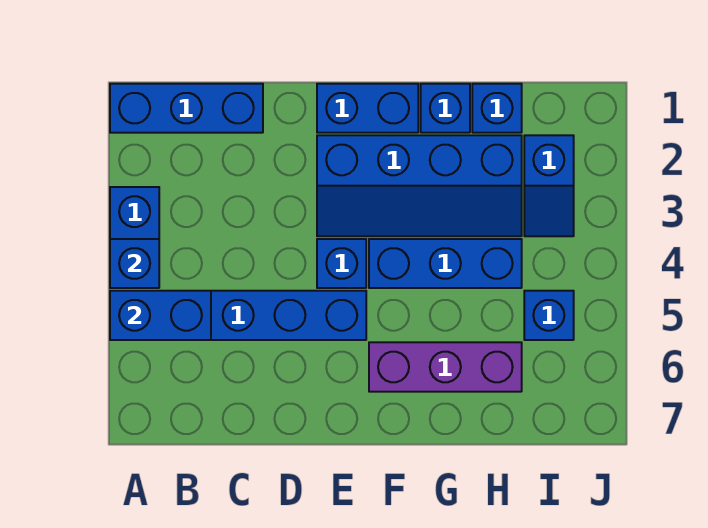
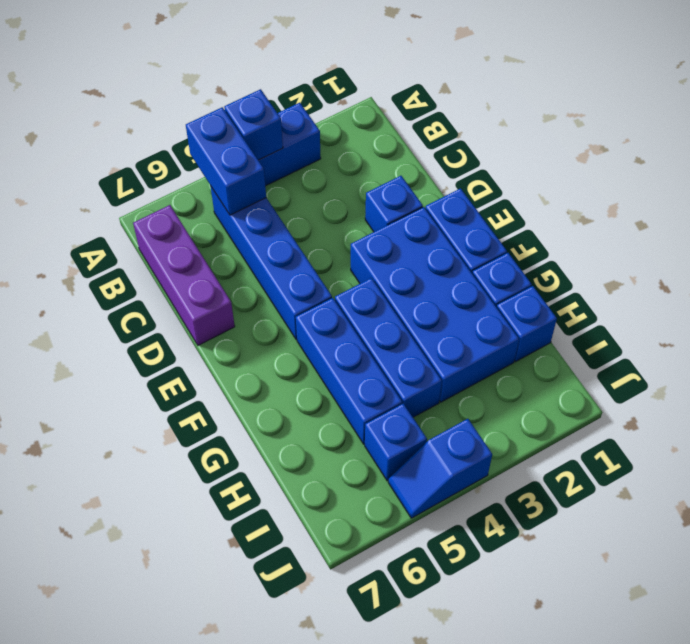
blue 1x3 brick [110,84,263,133] -> blue 1x3 brick moved to [296,298,402,444]
blue 2x4 slope [317,135,522,236] -> blue 2x4 brick [351,207,519,402]
blue 1x1 brick [317,239,366,288] -> blue 1x1 brick moved to [365,176,423,232]
purple 1x3 brick [369,342,522,392] -> purple 1x3 brick moved to [133,205,235,345]
blue 1x2 slope [524,135,574,236] -> blue 1x2 slope moved to [388,419,492,518]

